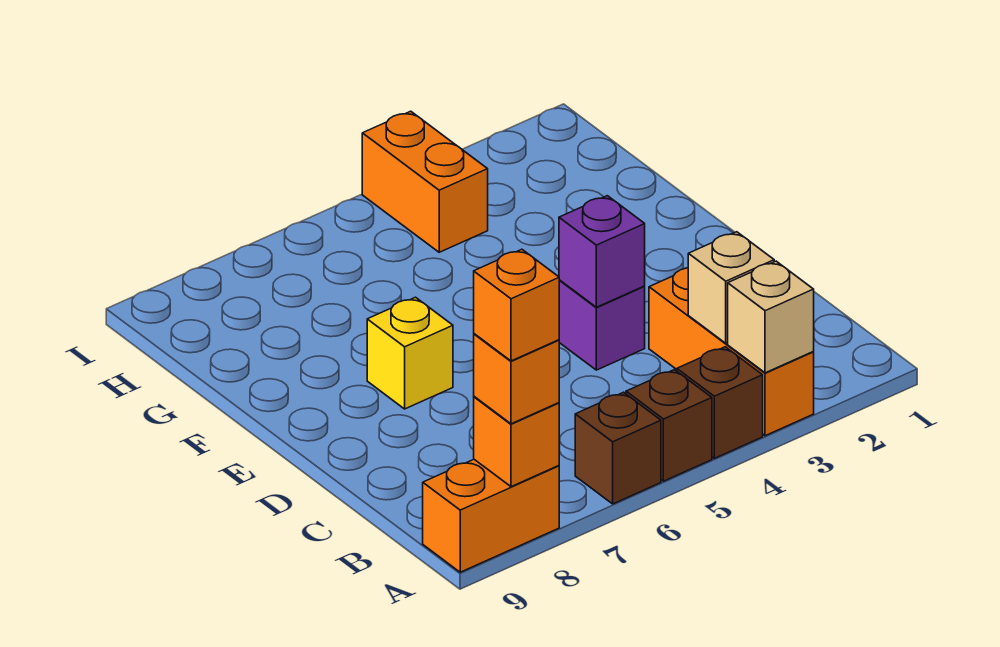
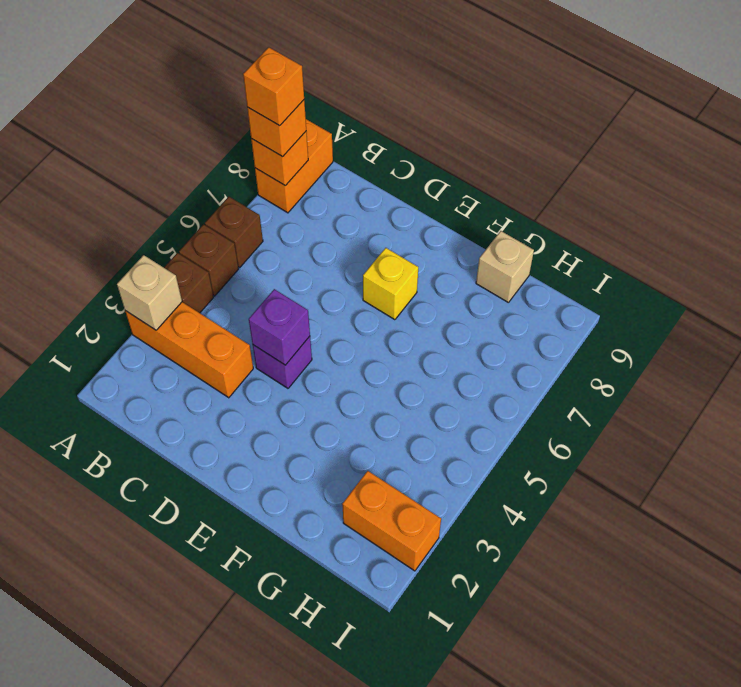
tan 1x1 brick [688,232,774,343] -> tan 1x1 brick moved to [476,231,534,303]
orange 1x2 brick [362,111,488,252] -> orange 1x2 brick moved to [342,471,441,571]

